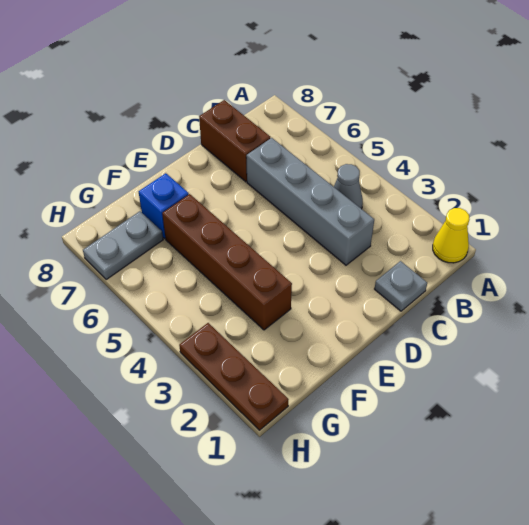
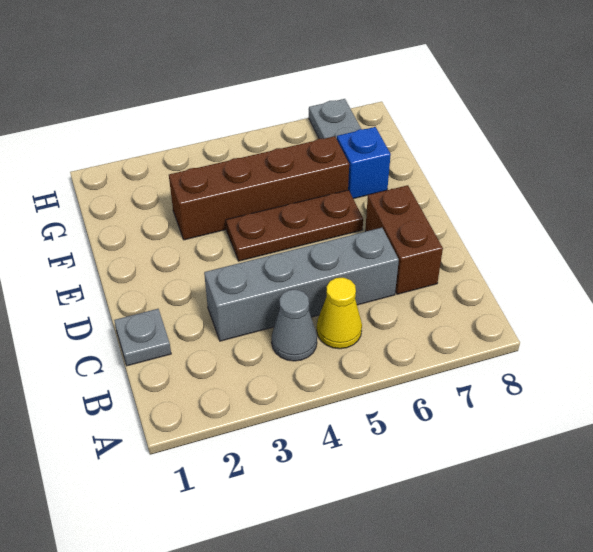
yellow 1x1 cone [433,208,470,263] -> yellow 1x1 cone moved to [317,278,362,349]
brown 1x2 brick [199,100,270,182] -> brown 1x2 brick turned to [365,185,443,294]
brown 1x3 plate [179,323,289,430] -> brown 1x3 plate moved to [226,190,363,261]

